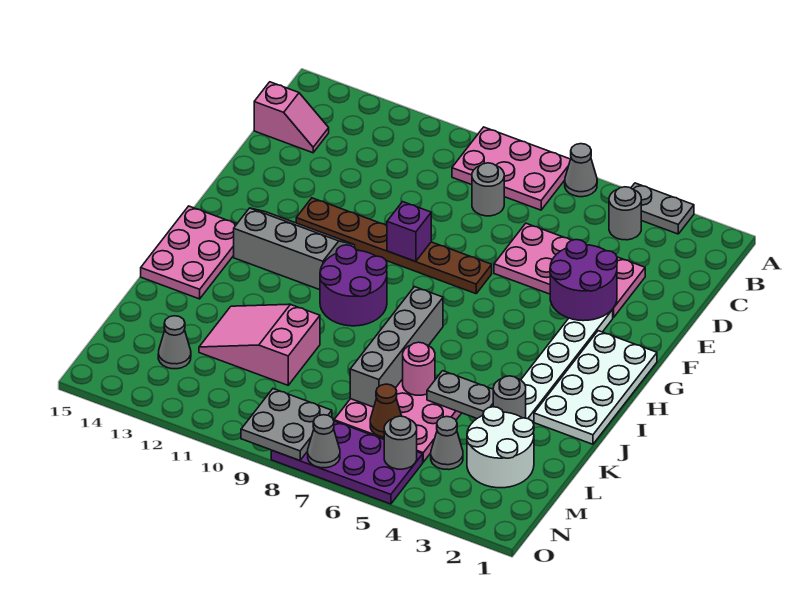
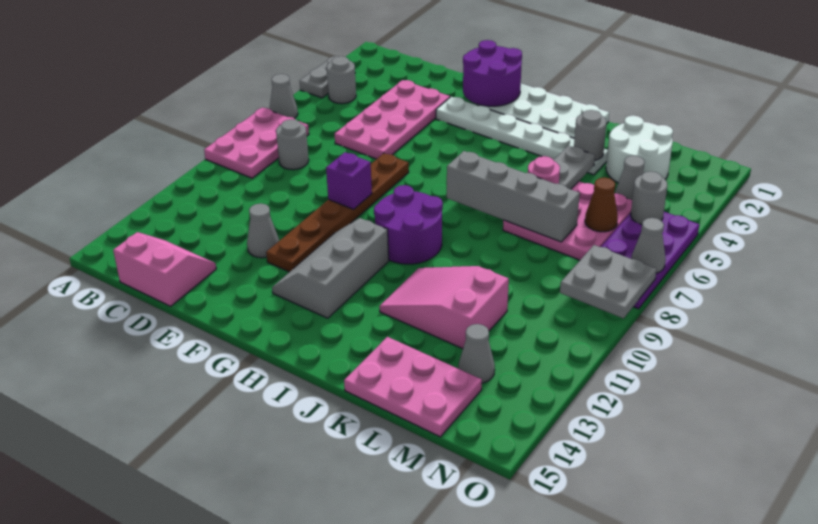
pink 1x2 slope [254,82,329,153] -> pink 2x2 slope [113,232,216,306]
purple 2x2 round brick [550,240,617,321] -> purple 2x2 round brick moved to [463,40,522,106]
none -> grey 1x1 cone [247,204,279,258]
pink 2x3 plate [141,206,237,299] -> pink 2x3 plate moved to [344,337,482,437]
pink 2x3 slope [199,304,320,385] -> pink 2x3 slope turned to [379,266,509,349]

